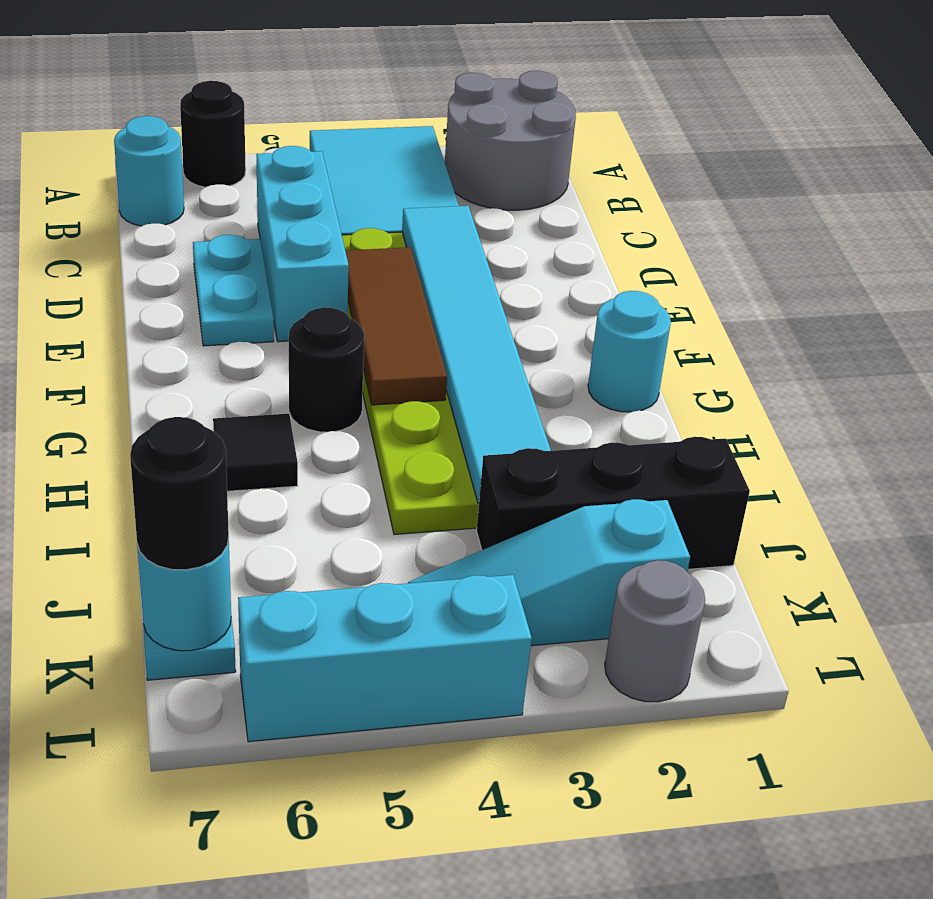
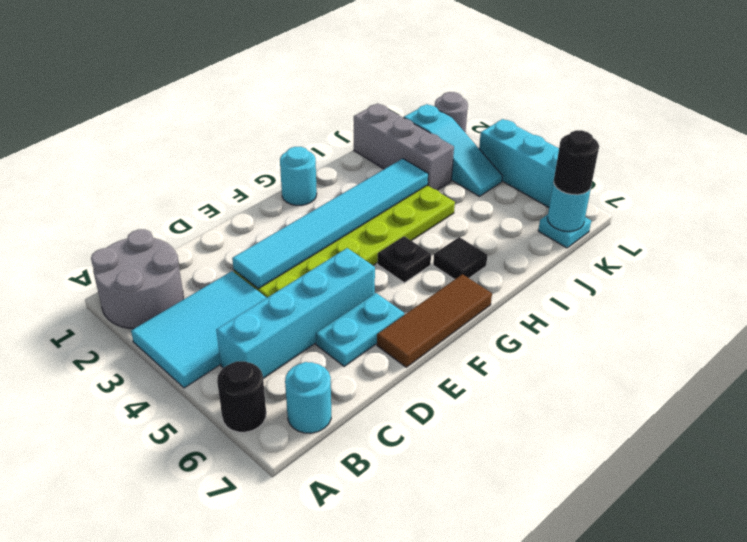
cyan 1x3 brick [256,146,349,342] -> cyan 1x4 brick [216,248,375,378]
brown 1x3 tile [345,247,447,405] -> brown 1x3 tile moved to [377,274,492,367]
black 1x1 round brick [289,307,364,432] -> black 1x1 plate [377,236,431,283]
black 1x3 brick [477,437,750,569] -> grey 1x3 brick [354,103,454,190]

